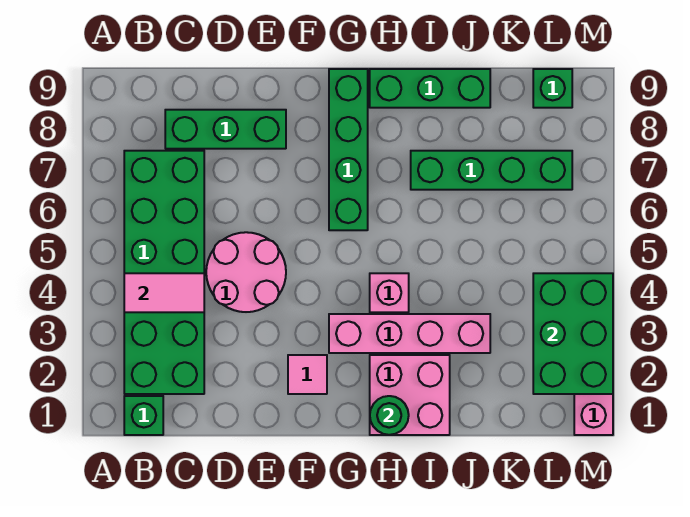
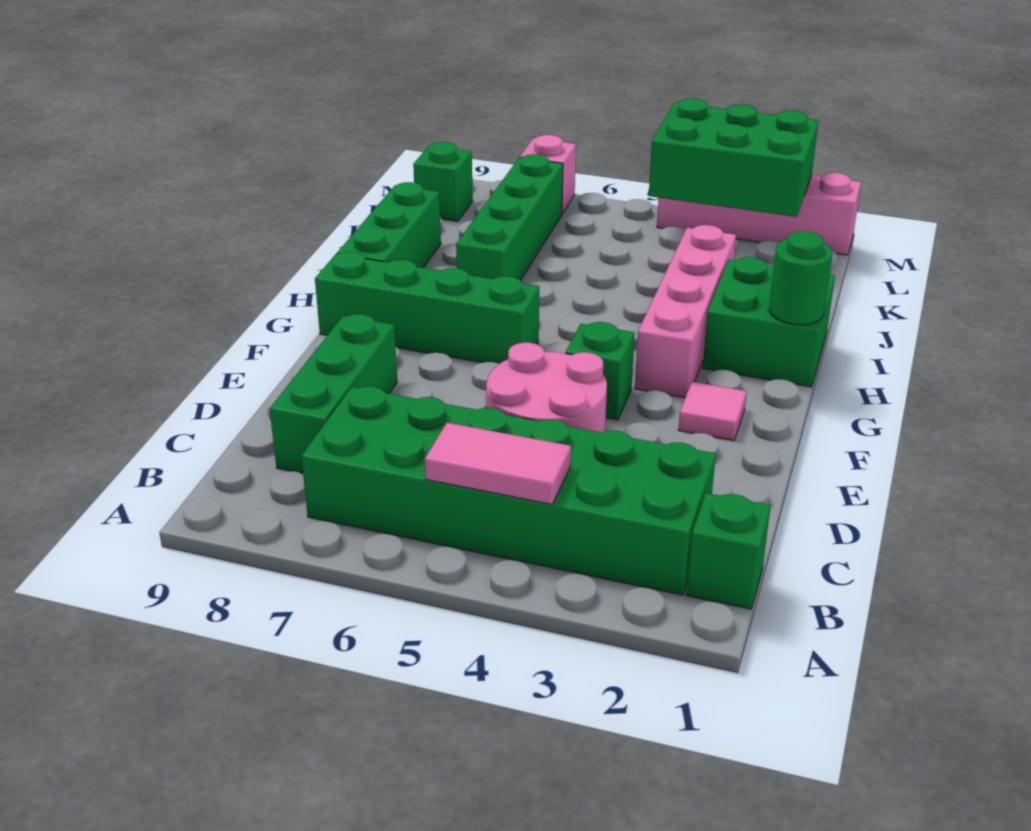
pink 1x2 tile [124,273,204,312] -> pink 1x2 tile turned to [425,423,571,504]
none -> green 1x1 brick [565,322,635,420]
pink 2x2 brick [370,355,450,435] -> green 2x2 brick [703,257,835,387]
pink 1x1 brick [370,273,409,312] -> pink 1x1 brick moved to [520,135,576,214]

